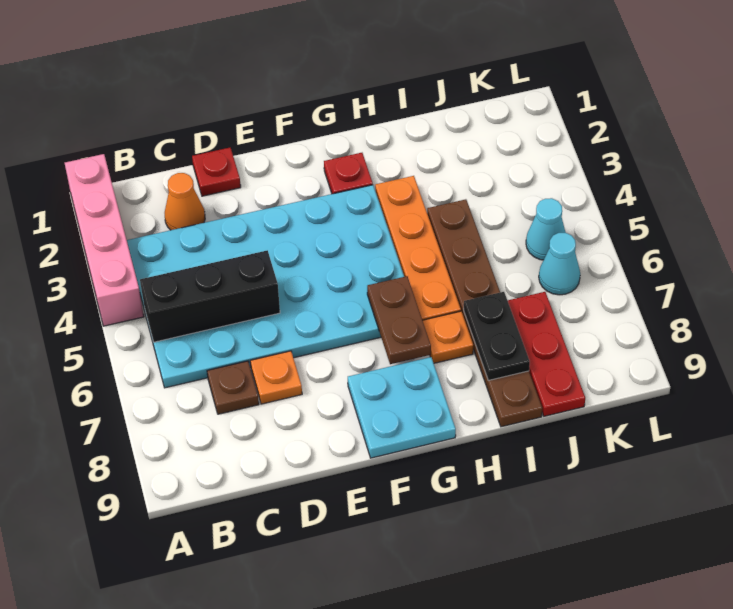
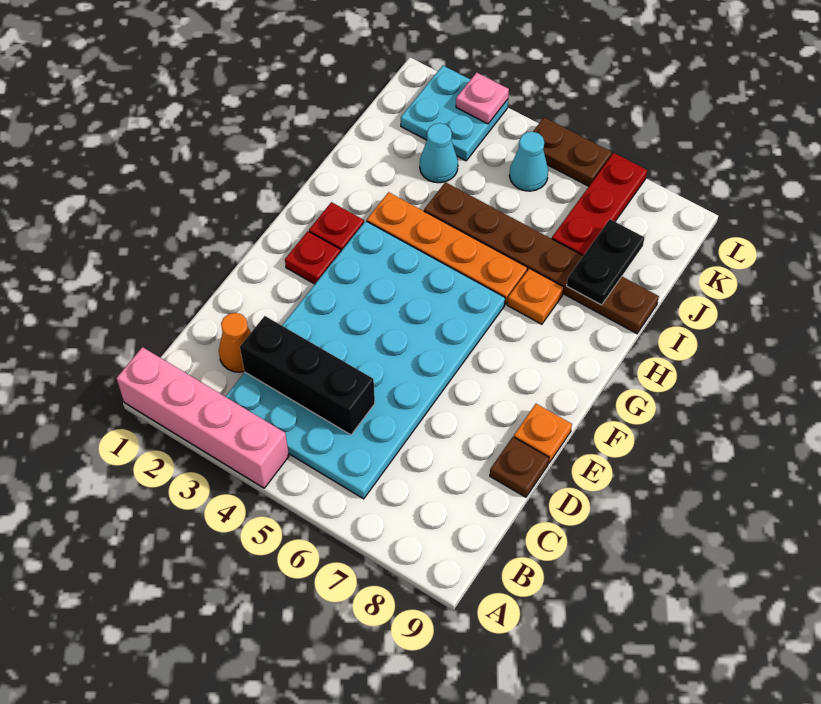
black 1x3 brick [140,250,280,342] -> black 1x3 brick turned to [240,316,375,435]
brown 1x1 plate [207,361,259,414] -> brown 1x1 plate moved to [490,437,549,497]
red 1x1 plate [192,148,241,196] -> red 1x1 plate moved to [285,231,341,284]
orange 1x1 plate [250,351,302,404] -> orange 1x1 plate moved to [514,404,572,463]
cyan 2x2 plate [348,357,456,458] -> cyan 2x2 plate moved to [401,66,508,161]
brown 1x2 plate [367,276,431,364] -> brown 1x2 plate moved to [533,117,612,186]
black 1x2 plate [464,292,530,380] -> black 1x2 plate turned to [567,219,645,305]
red 1x3 plate [508,292,585,416] -> red 1x3 plate turned to [552,153,647,256]
cyan 1x1 cone [539,233,580,295] -> cyan 1x1 cone moved to [420,123,458,183]
none -> pink 1x1 plate [456,72,509,124]

